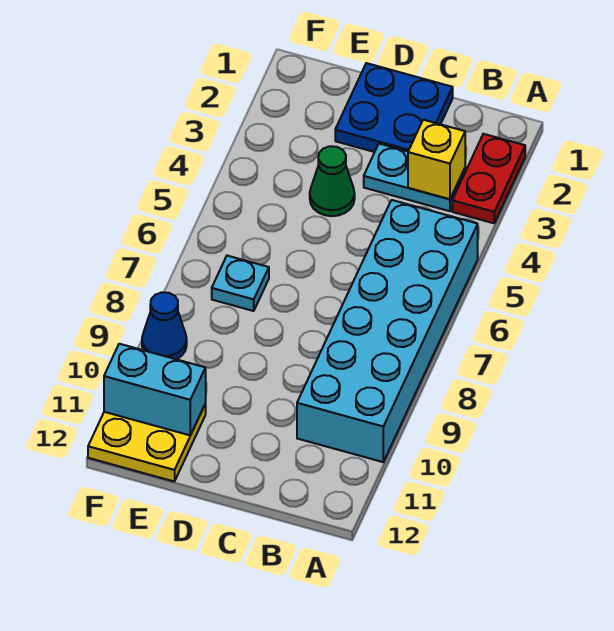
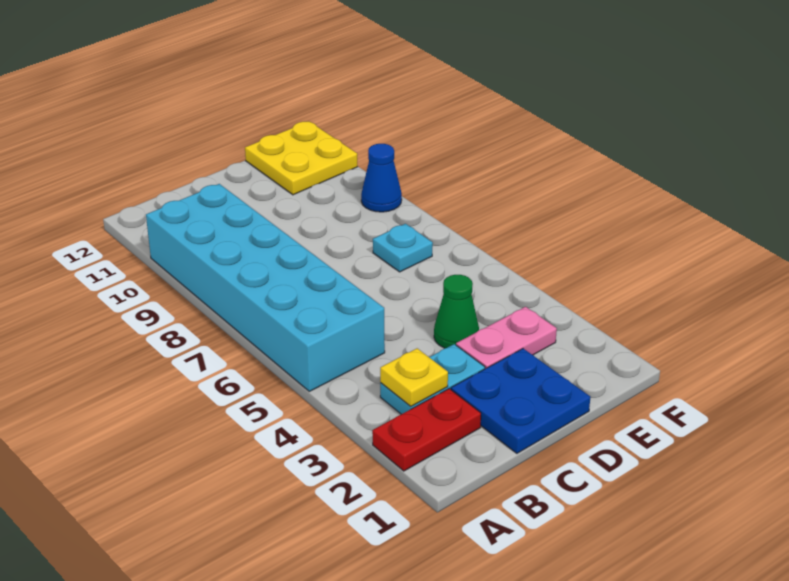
red 1x2 plate [452,134,525,223] -> red 1x2 plate turned to [372,389,481,471]
yellow 1x1 brick [408,120,465,199] -> yellow 1x1 plate [380,348,448,406]
none -> pink 1x2 plate [456,307,557,369]
cyan 1x2 brick [104,344,206,435] -> none

